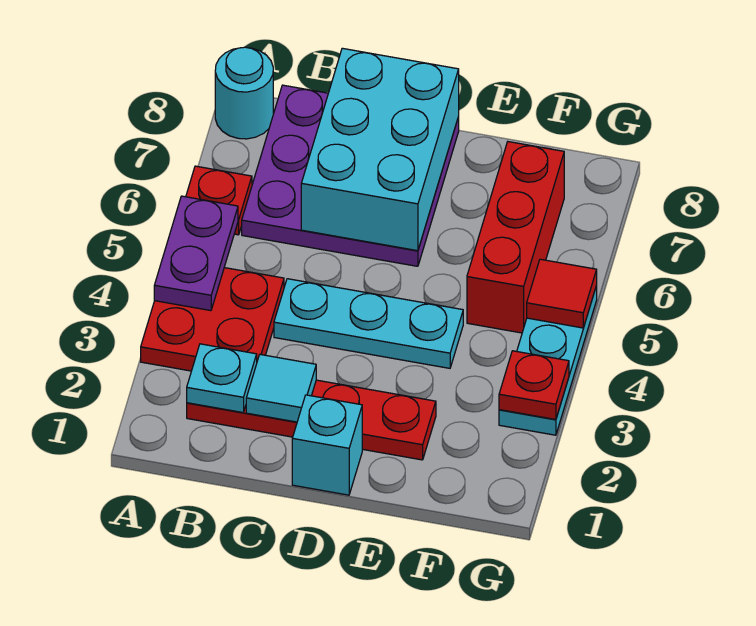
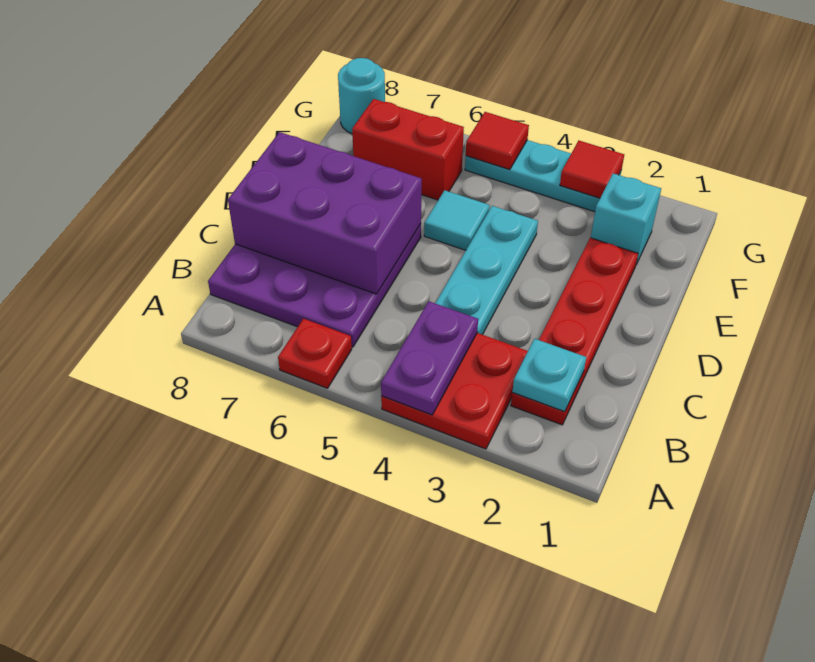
purple 1x2 plate [154,196,238,311] -> purple 1x2 plate turned to [381,301,478,415]
cyan 1x1 round brick [215,47,273,139] -> cyan 1x1 round brick moved to [338,58,385,134]
cyan 1x1 tile [246,355,316,422] -> cyan 1x1 tile moved to [424,190,490,250]
cyan 2x3 brick [301,48,459,251] -> purple 2x3 brick [228,132,422,294]
cyan 1x1 brick [292,395,362,495] -> cyan 1x1 brick moved to [591,173,661,264]
red 1x3 brick [467,142,564,333] -> red 1x2 brick [352,99,464,200]
red 1x1 plate [499,351,569,419] -> red 1x1 tile [560,141,624,198]

